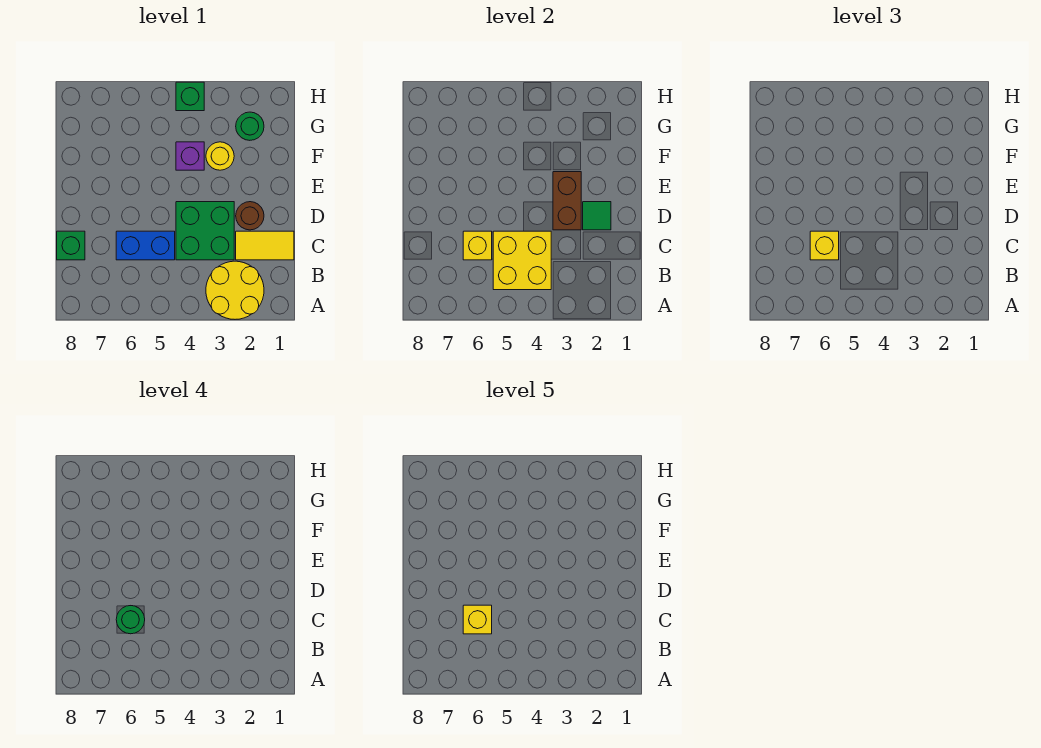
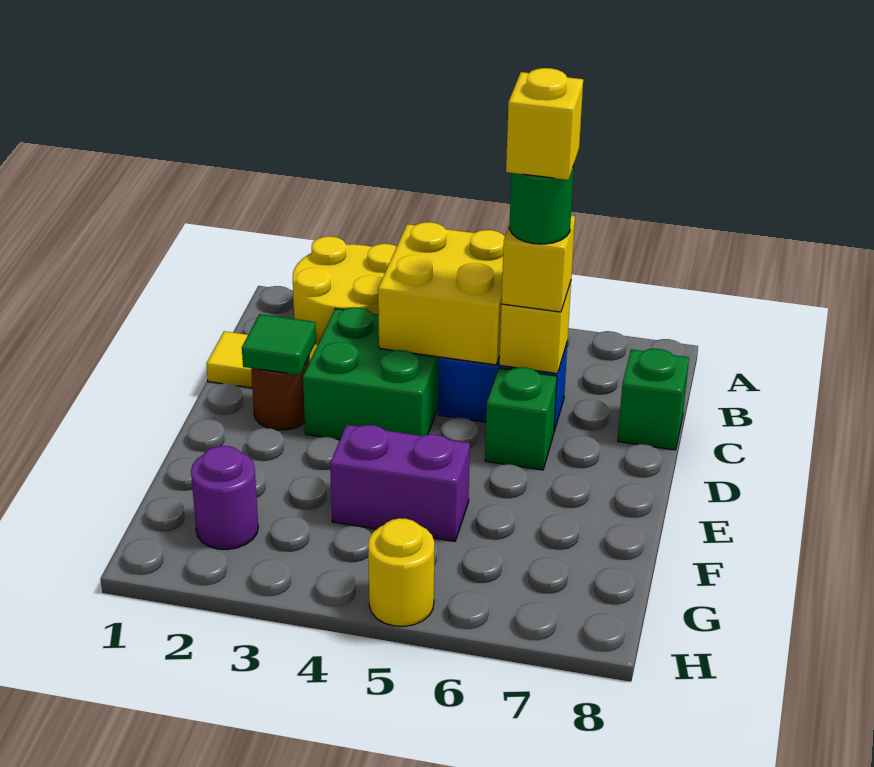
brown 1x2 brick [553,172,581,230] -> none
yellow 1x1 round brick [206,142,234,170] -> yellow 1x1 round brick moved to [368,518,434,626]
purple 1x1 brick [176,142,204,170] -> purple 1x2 brick [330,425,470,541]
green 1x1 round brick [236,112,264,140] -> purple 1x1 round brick [191,446,258,549]
green 1x1 brick [176,82,204,111] -> green 1x1 brick moved to [485,367,557,470]

